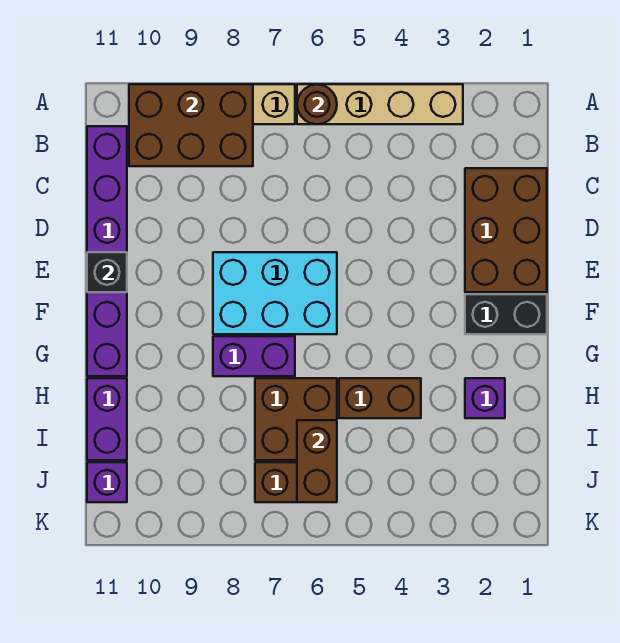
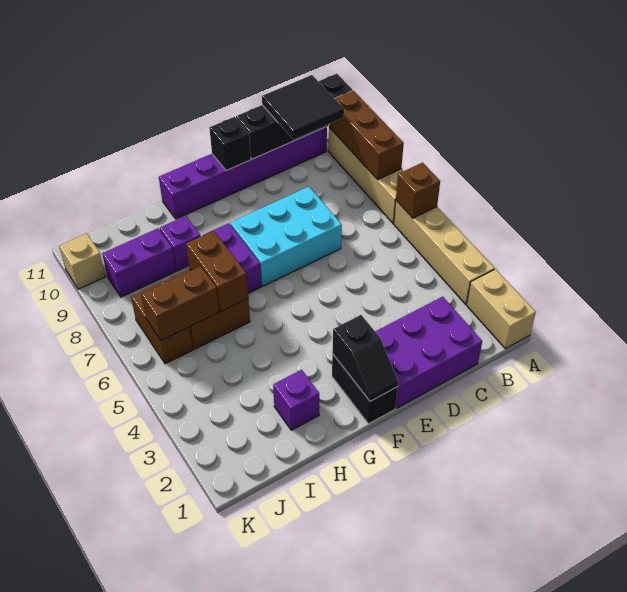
none -> tan 1x2 brick [467,269,536,349]
brown 1x1 round brick [297,84,337,124] -> brown 1x1 brick [396,163,440,218]
brown 2x3 brick [129,84,253,166] -> brown 1x3 brick [329,90,404,180]
none -> black 1x4 brick [236,74,352,159]
none -> black 2x2 tile [262,75,344,140]
brown 2x3 brick [465,168,547,292] -> purple 2x3 brick [375,297,482,408]
cyan 2x3 brick [213,252,337,334] -> cyan 2x3 brick turned to [230,186,342,286]
none -> black 1x2 slope [332,315,398,401]
brown 1x2 brick [339,378,421,418] -> brown 1x2 brick moved to [186,231,248,311]
purple 1x2 brick [87,378,127,460] -> purple 1x2 brick moved to [102,228,176,297]
purple 1x1 brick [87,462,127,502] -> purple 1x1 brick moved to [160,216,201,271]
none -> tan 1x1 brick [59,234,105,289]

